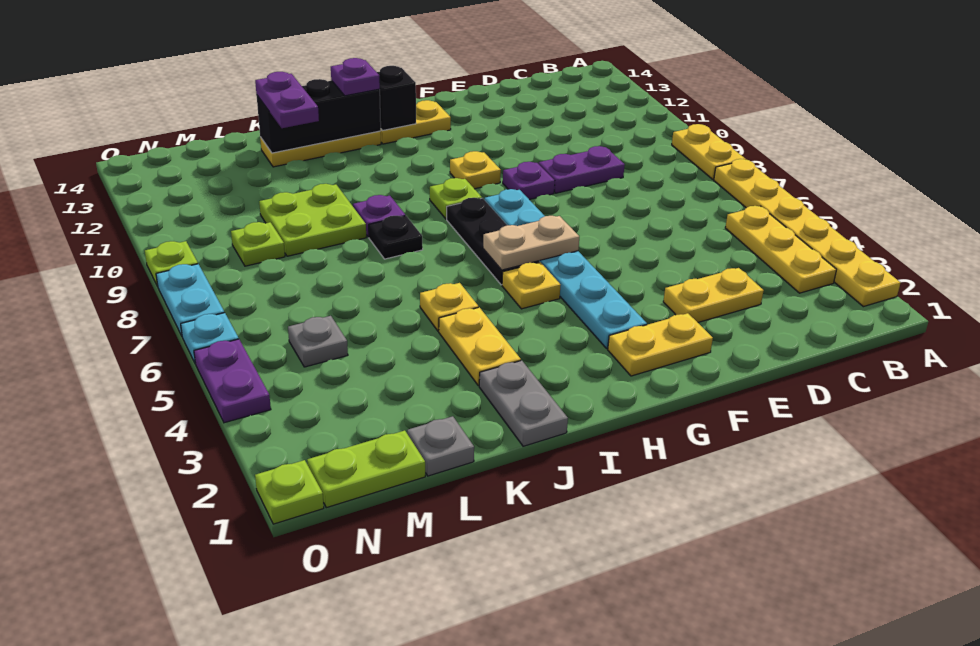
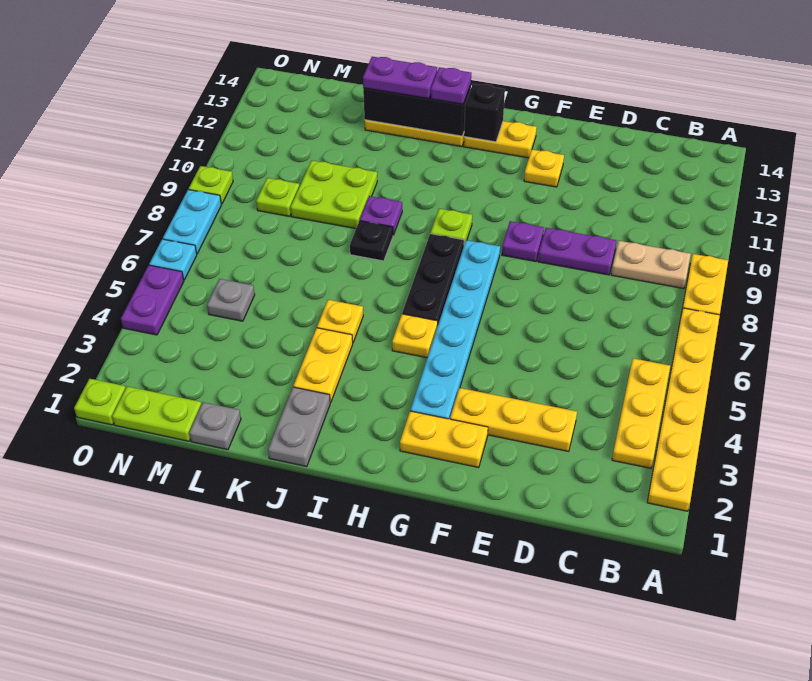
yellow 1x2 plate [663,268,764,322] -> yellow 1x3 plate [450,388,577,451]
tan 1x2 plate [483,216,579,270] -> tan 1x2 plate moved to [611,241,691,289]
yellow 1x1 plate [450,151,501,189] -> yellow 1x1 plate moved to [524,150,564,187]
purple 1x2 plate [255,72,319,128] -> purple 1x2 plate turned to [363,57,437,99]

